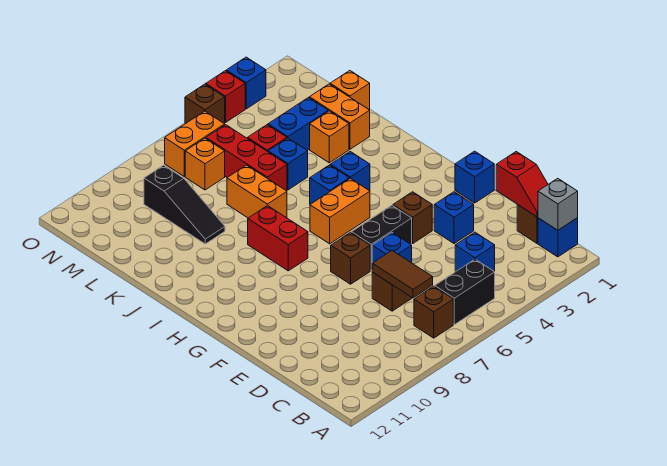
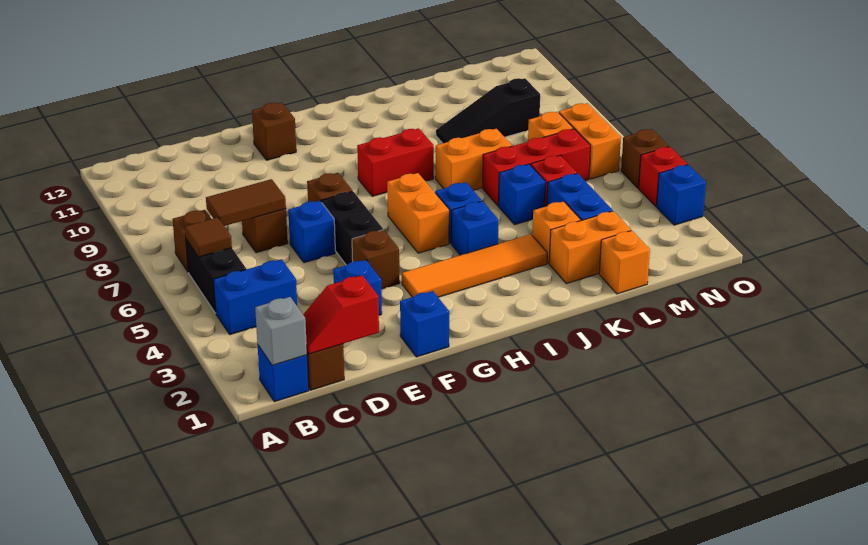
none -> brown 1x1 tile [185,217,232,257]
blue 1x1 brick [455,232,495,272] -> blue 1x2 brick [213,259,297,335]
none -> brown 1x1 brick [252,102,296,160]
none -> orange 1x4 tile [402,234,547,297]

